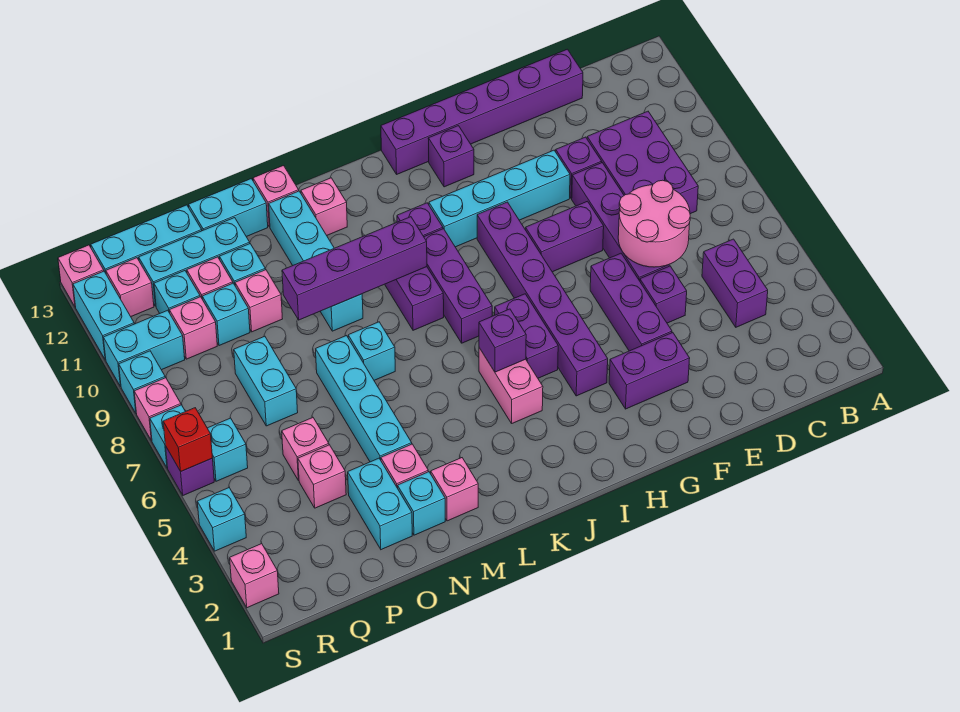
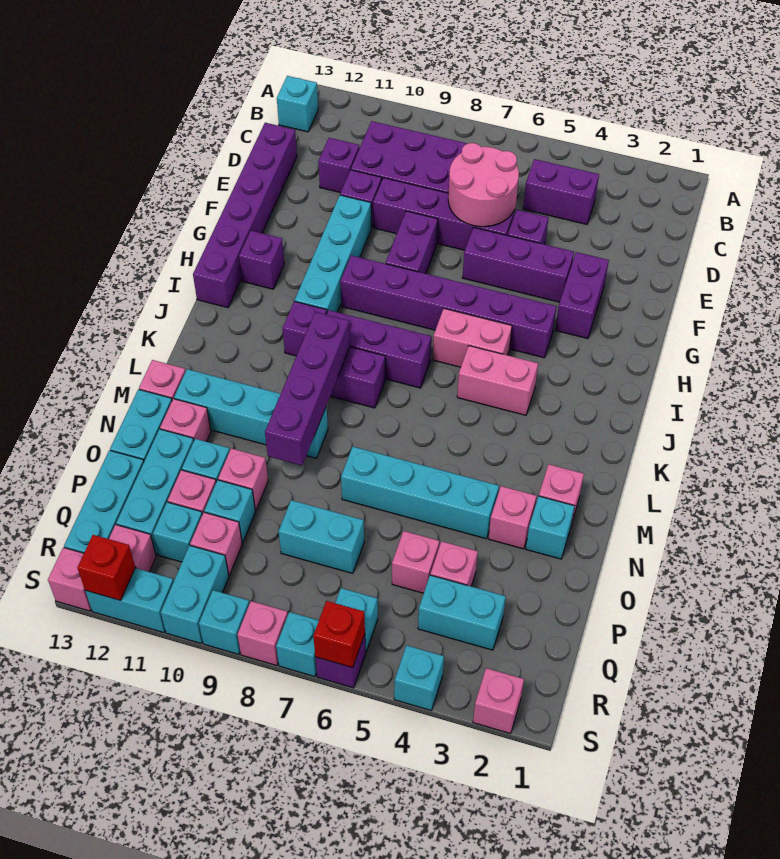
purple 1x2 brick [495,294,558,378] -> pink 1x2 brick [433,309,512,367]
purple 1x1 brick [479,309,526,372] -> purple 1x1 brick moved to [318,138,359,193]
pink 1x1 brick [301,178,347,235] -> pink 1x1 brick moved to [160,399,211,442]
cyan 1x1 brick [348,322,395,380] -> cyan 1x1 brick moved to [277,76,318,132]
cyan 1x2 brick [348,458,412,550] -> cyan 1x2 brick moved to [418,575,506,650]
none -> red 1x1 brick [77,535,135,601]

